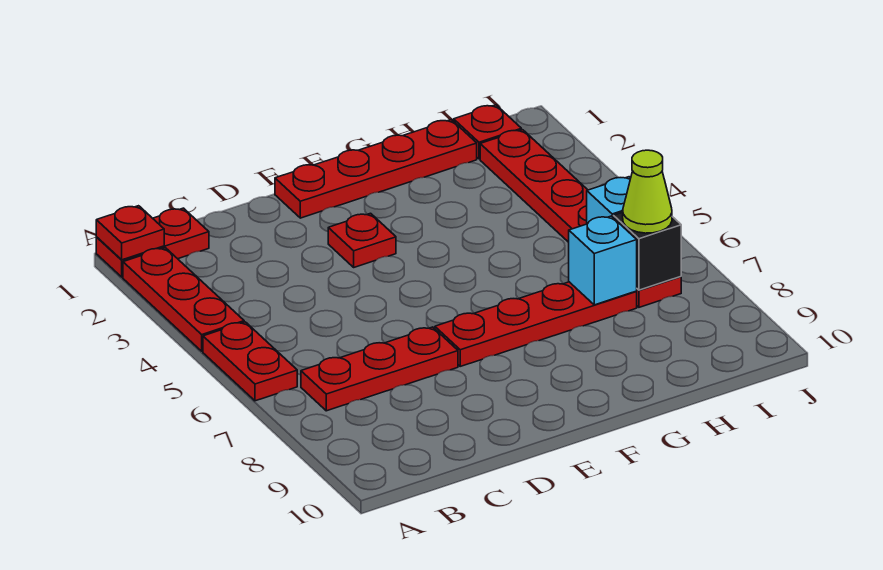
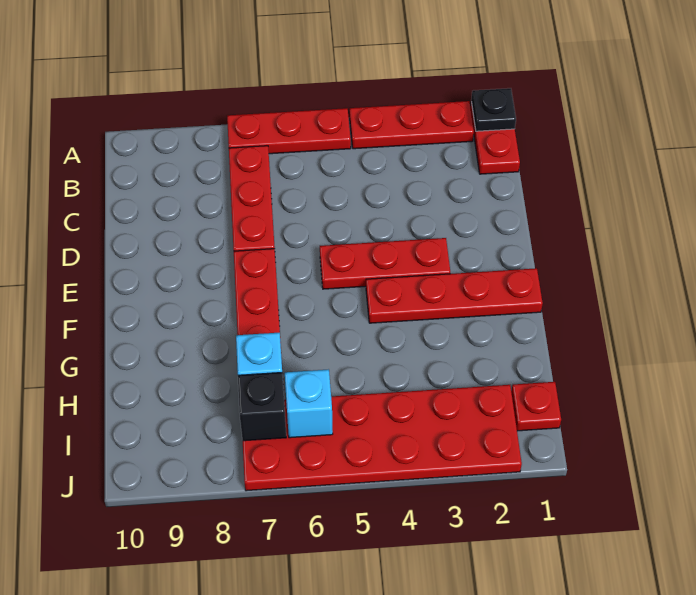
red 1x1 plate [96,206,164,260] -> black 1x1 plate [471,88,516,131]
red 1x2 plate [203,322,297,401] -> red 1x3 plate [227,108,351,154]
red 1x4 plate [275,120,477,218] -> red 1x4 plate turned to [366,268,543,323]
red 1x1 plate [328,213,396,267] -> red 1x3 plate [320,238,450,289]
red 1x6 plate [480,130,681,307] -> red 2x6 plate [243,385,522,491]
lime 1x1 cone [623,150,672,233] -> none

